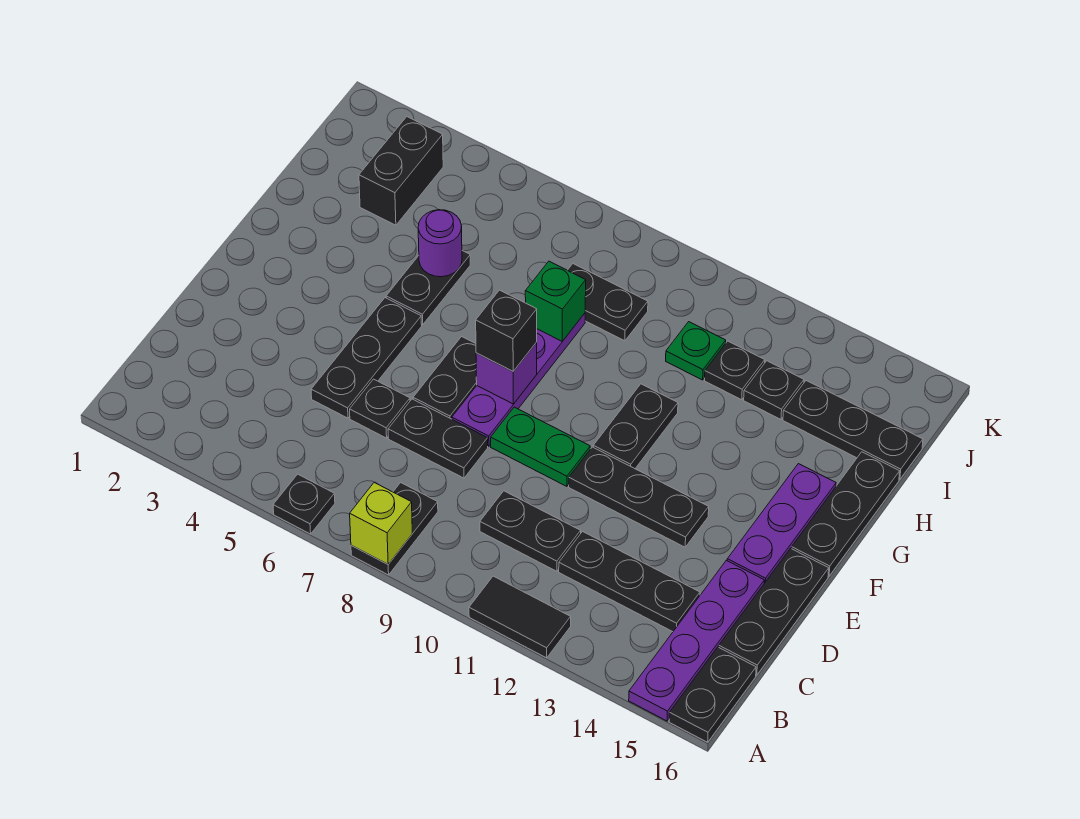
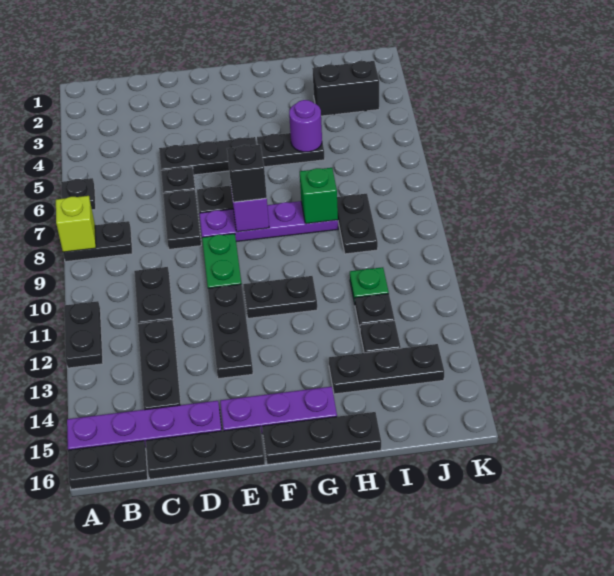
black 1x2 tile [469,576,571,658] -> black 1x2 plate [64,301,103,368]
black 1x3 plate [783,381,923,479] -> black 1x3 plate turned to [329,344,444,394]

